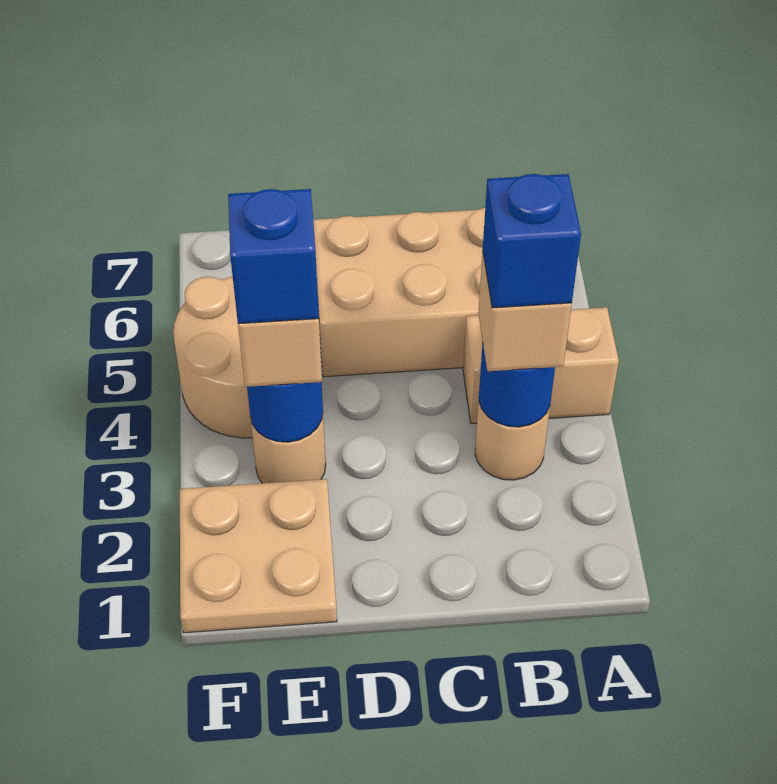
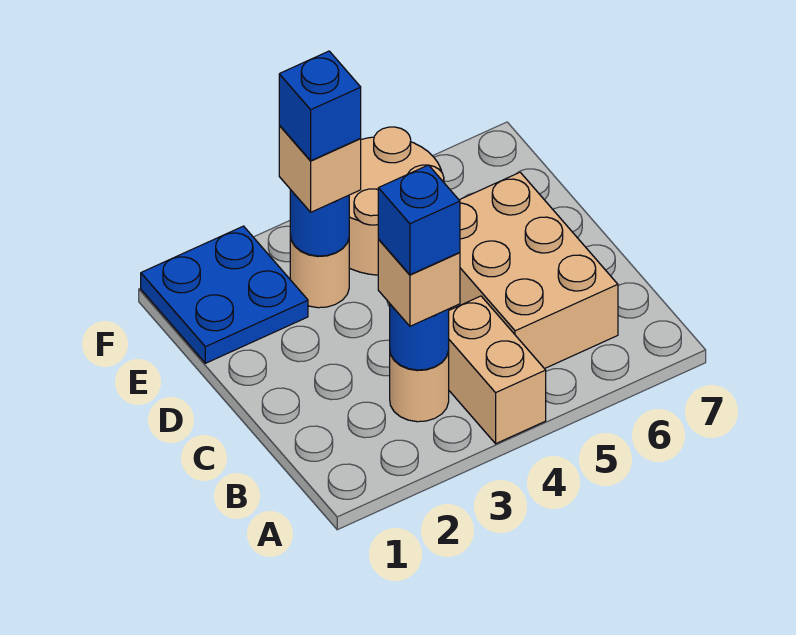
tan 2x2 plate [180,479,337,633] -> blue 2x2 plate [141,226,308,363]

